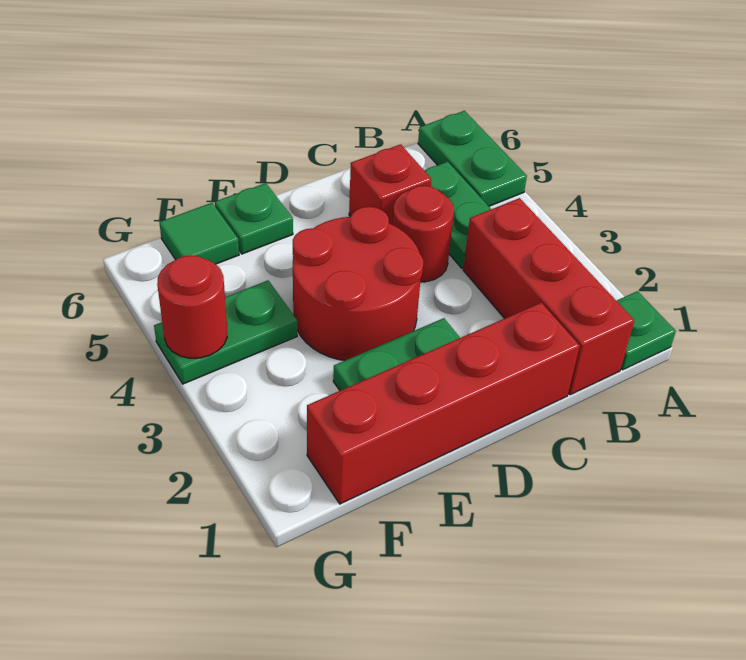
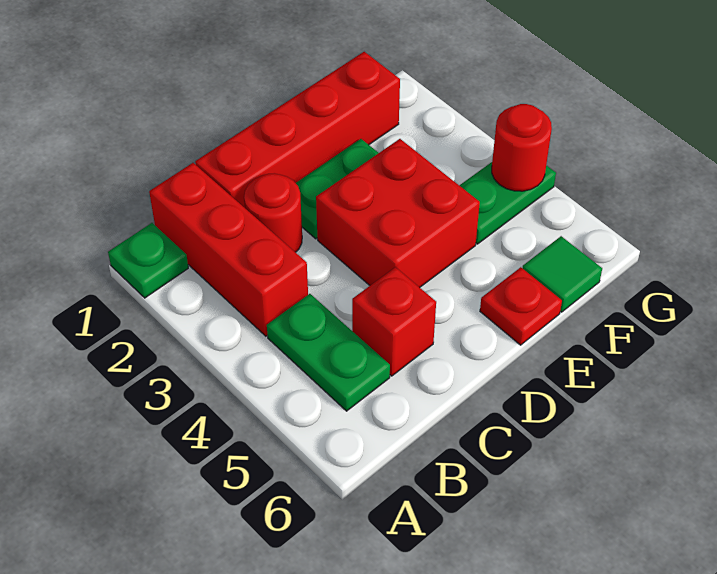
green 1x2 plate [418,111,527,206] -> none
red 1x1 round brick [392,186,454,282] -> red 1x1 round brick moved to [244,173,302,252]
red 2x2 round brick [293,207,423,361] -> red 2x2 brick [316,139,480,287]
green 1x1 plate [215,183,293,254] -> red 1x1 plate [480,267,562,345]

